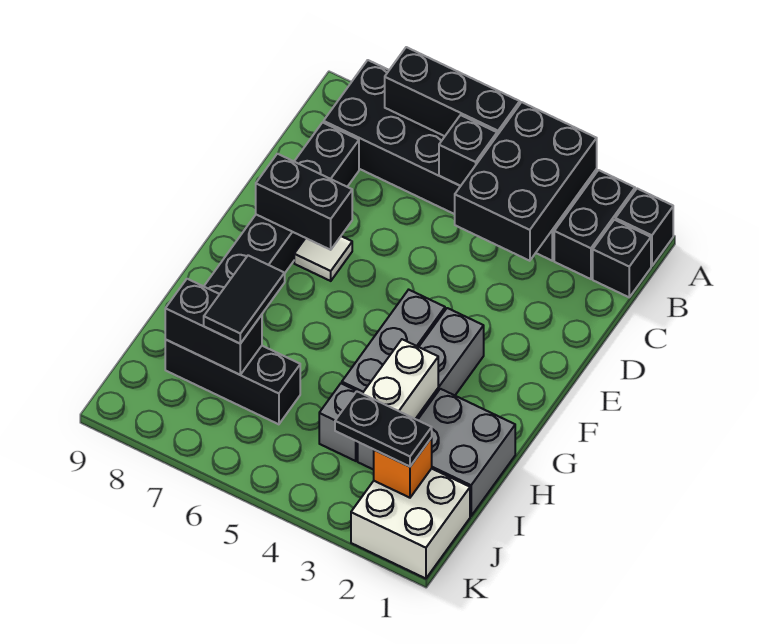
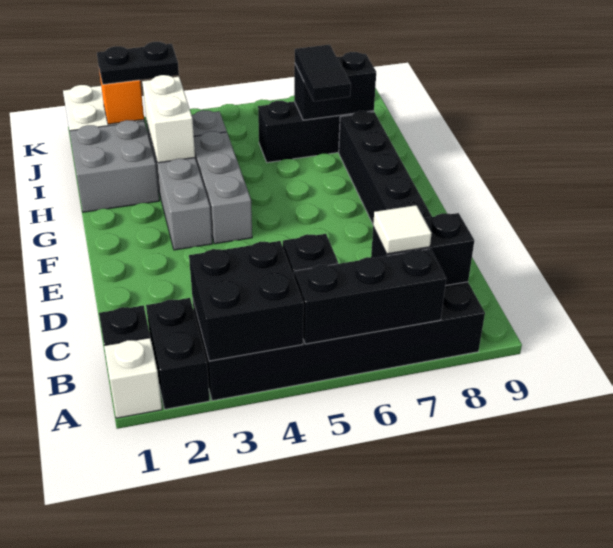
black 1x1 brick [615,189,673,266] -> white 1x1 brick [104,338,162,418]
black 2x3 brick [455,102,597,261] -> black 2x2 brick [189,241,303,361]
white 1x1 tile [294,236,352,281] -> white 1x1 tile moved to [373,205,432,254]
black 1x2 brick [256,154,352,250] -> black 1x2 brick moved to [371,213,474,286]

